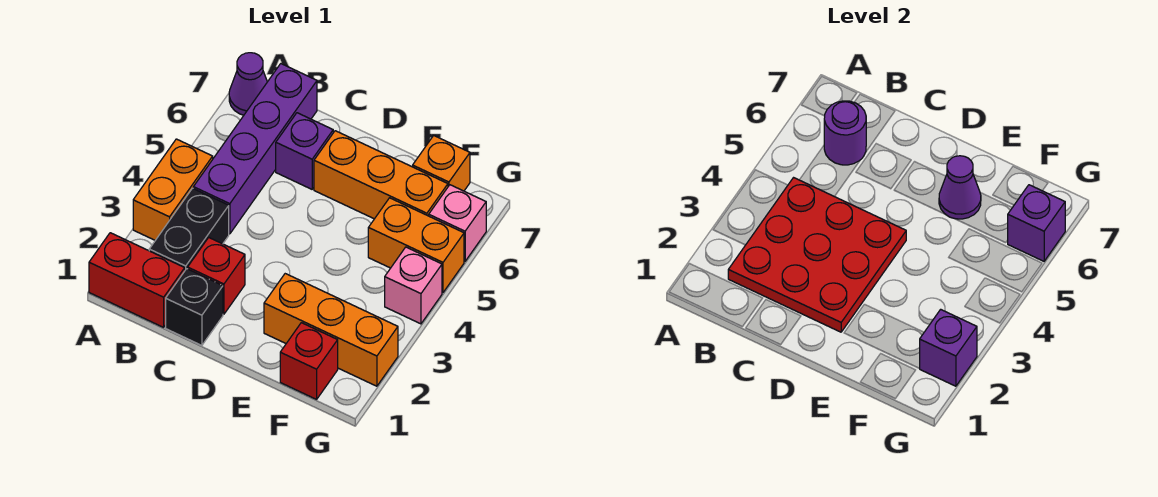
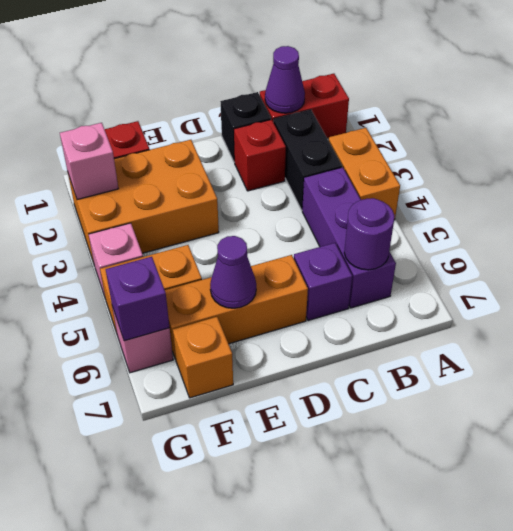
purple 1x1 cone [229,53,267,115] -> purple 1x1 cone moved to [265,46,305,113]
red 3x3 plate [728,178,906,332] -> none
purple 1x4 brick [193,64,317,234] -> purple 1x3 brick [302,167,396,308]
orange 1x3 brick [264,274,398,386] -> orange 2x3 brick [68,140,219,266]
purple 1x1 brick [919,309,977,386] -> pink 1x1 brick [60,123,118,200]

